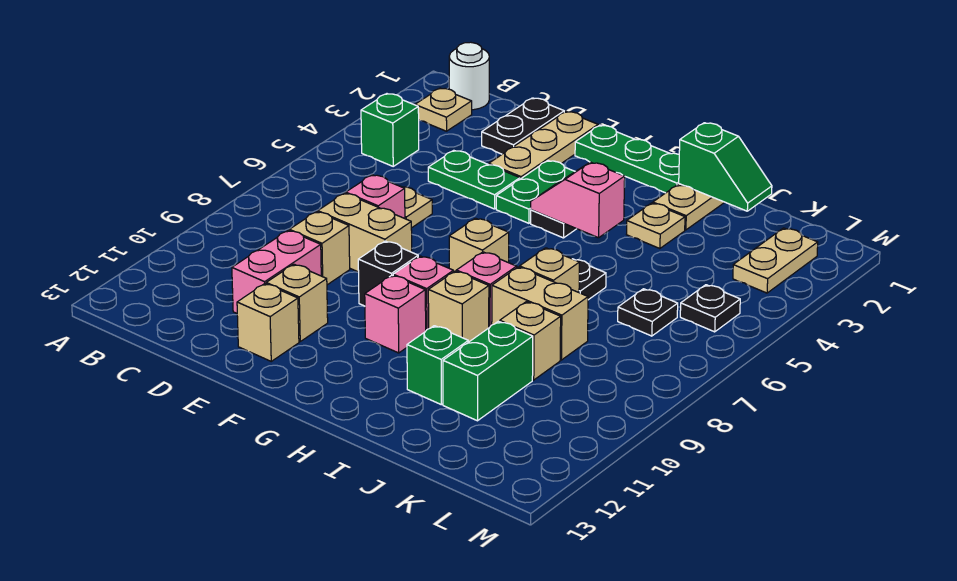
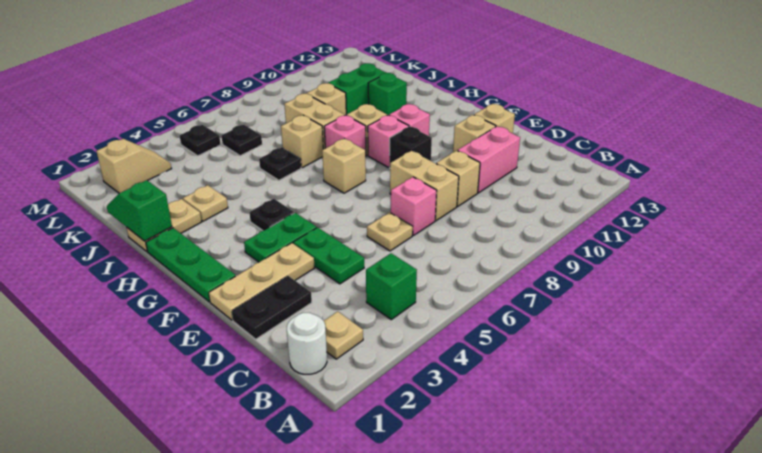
pink 1x2 slope [531,162,625,238] -> none
tan 1x2 plate [733,228,818,293] -> tan 1x2 slope [97,139,172,193]

